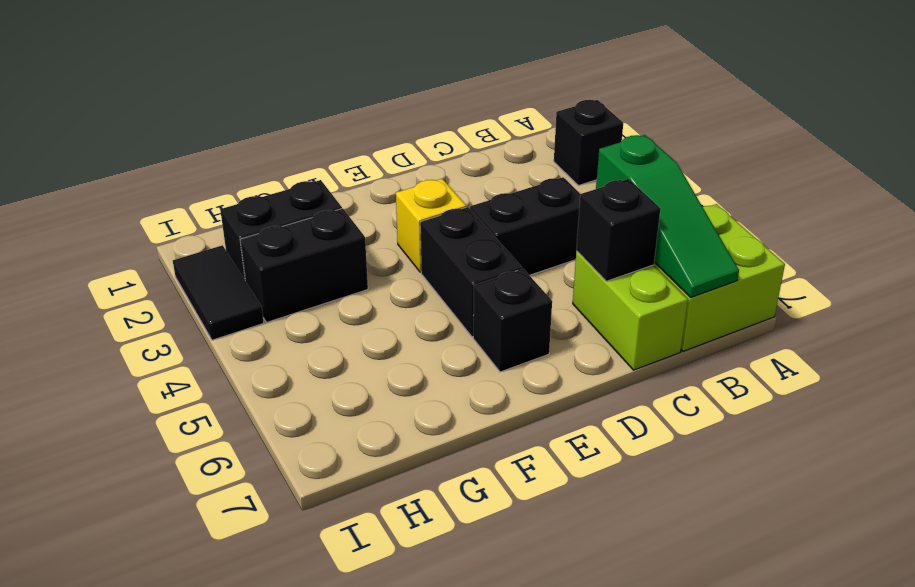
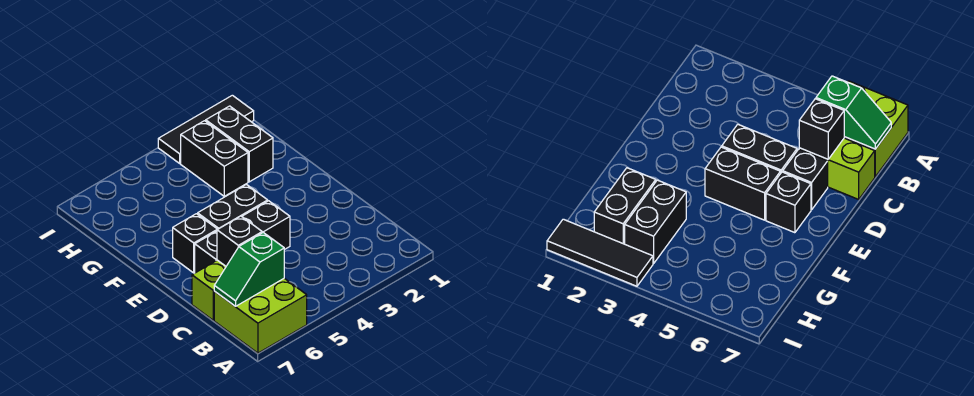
black 1x1 brick [554,100,623,185] -> black 1x1 brick moved to [195,231,217,273]
green 1x3 slope [596,135,739,297] -> green 1x2 slope [214,233,284,306]
black 1x2 brick [470,177,580,275] -> black 1x2 brick turned to [242,201,290,250]
yellow 1x1 brick [396,179,467,272] -> none
black 1x2 tile [173,245,264,340] -> black 1x3 tile [158,95,254,163]

